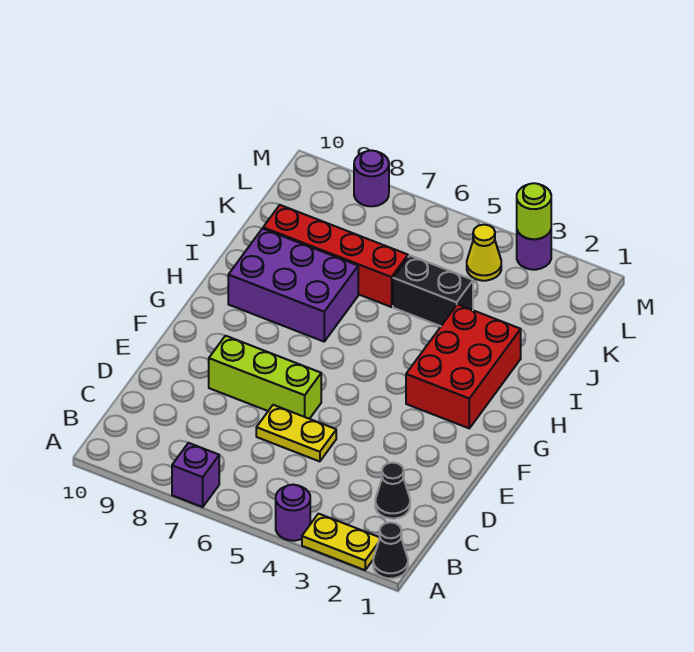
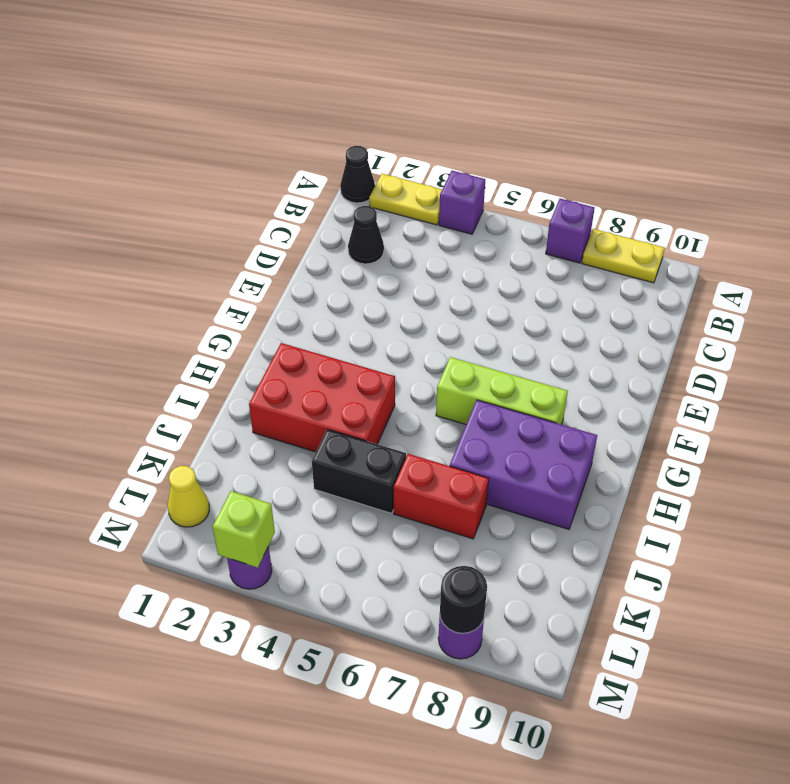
purple 1x1 round brick [276,485,310,541] -> purple 1x1 brick [439,171,485,234]
yellow 1x2 plate [256,405,336,461] -> yellow 1x2 plate moved to [582,229,665,283]
lime 1x3 brick [209,336,321,419] -> lime 1x3 brick moved to [436,357,568,425]
red 2x3 brick [406,304,521,428] -> red 2x3 brick turned to [249,343,395,452]
red 1x4 brick [263,205,408,307] -> red 1x2 brick [394,454,489,539]
yellow 1x1 cone [467,225,501,281] -> yellow 1x1 cone moved to [168,466,209,527]
lime 1x1 round brick [517,183,551,239] -> lime 1x1 brick [213,491,275,568]
none -> black 1x1 round brick [440,566,487,633]

